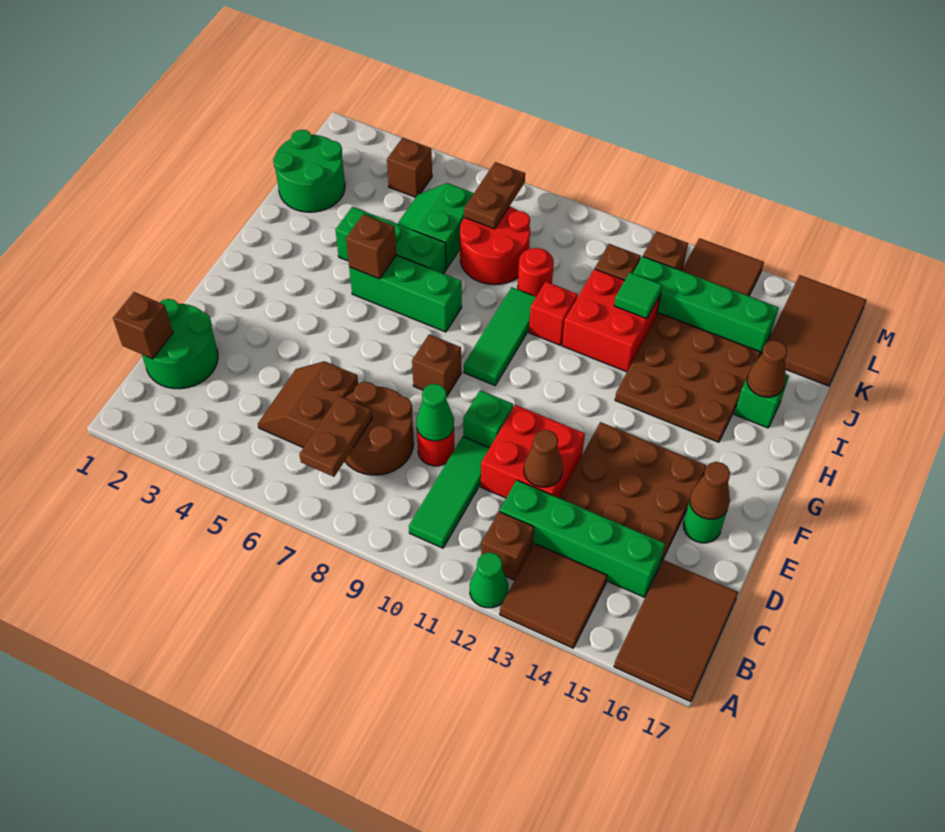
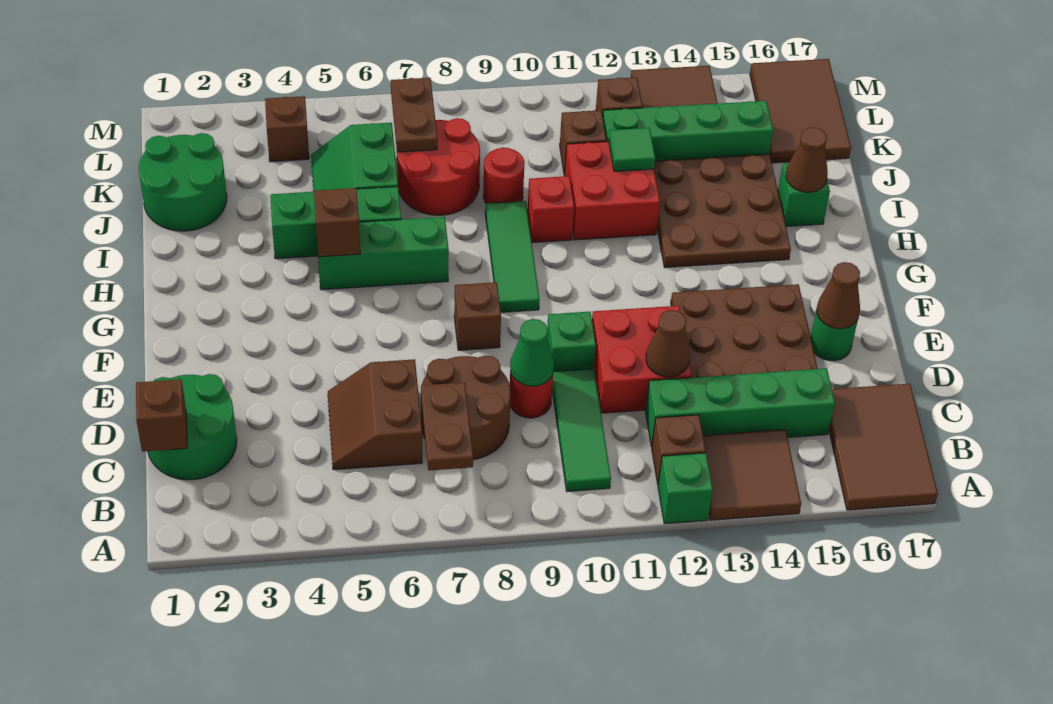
green 1x1 cone [470,552,508,608] -> green 1x1 brick [658,453,713,524]

